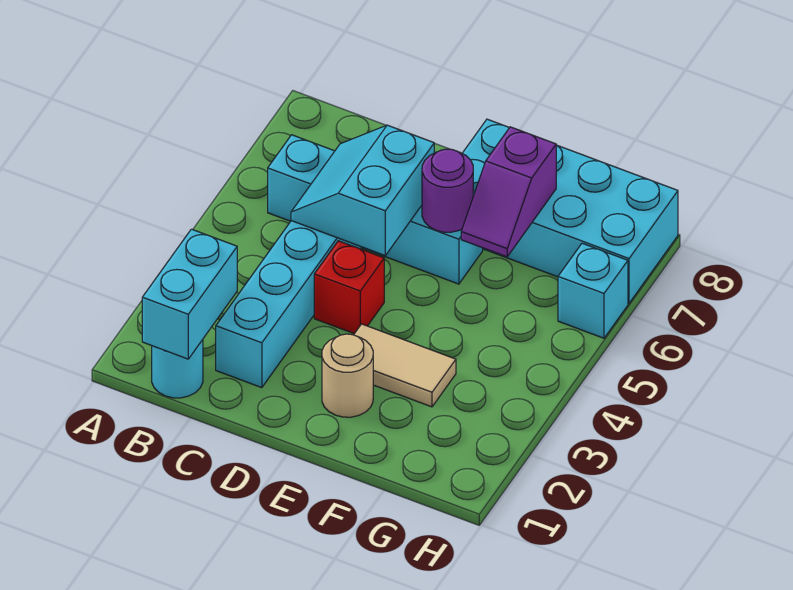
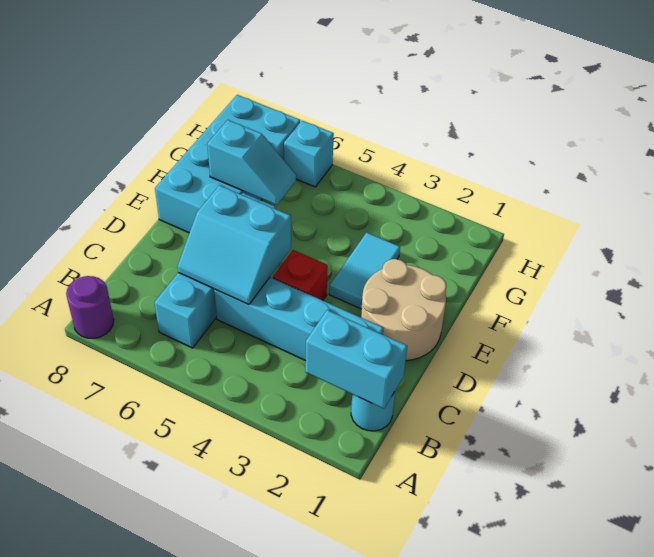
tan 1x1 round brick [322,334,373,417] -> tan 2x2 round brick [361,259,446,361]
tan 1x2 tile [354,324,456,407] -> cyan 1x2 tile [329,233,400,309]
purple 1x1 round brick [422,149,473,232] -> purple 1x1 round brick moved to [66,276,114,338]
purple 1x2 slope [461,127,556,257] -> cyan 1x2 slope [207,120,296,205]

